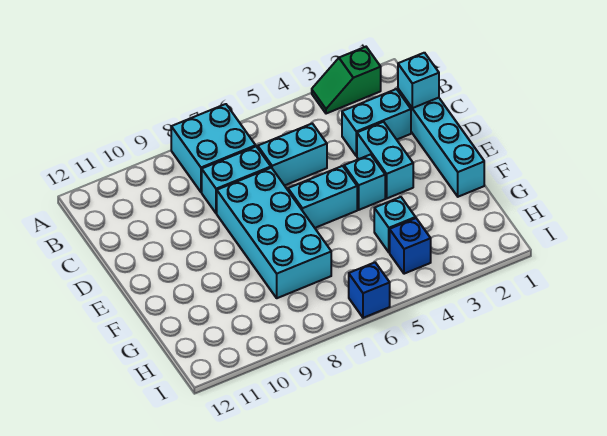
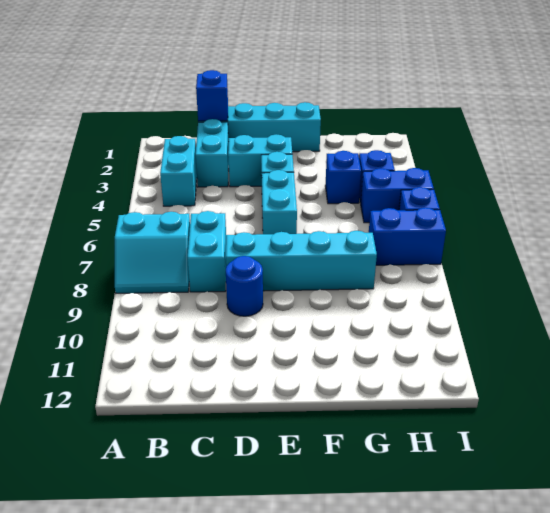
green 1x2 slope [312,47,381,114] -> none
cyan 2x2 brick [171,104,256,192] -> cyan 2x2 slope [115,212,190,293]
cyan 1x1 brick [398,53,439,108] -> blue 1x1 brick [196,70,228,121]
cyan 1x2 brick [258,124,327,186] -> cyan 1x2 brick moved to [160,136,197,206]
cyan 2x4 brick [217,168,331,298] -> cyan 1x4 brick [226,231,377,291]
none -> blue 1x1 round brick [226,256,263,316]
cyan 1x1 brick [374,197,416,252] -> blue 1x1 brick [325,151,361,204]
none -> blue 1x2 brick [361,168,434,223]
none -> blue 1x2 brick [369,208,446,265]

